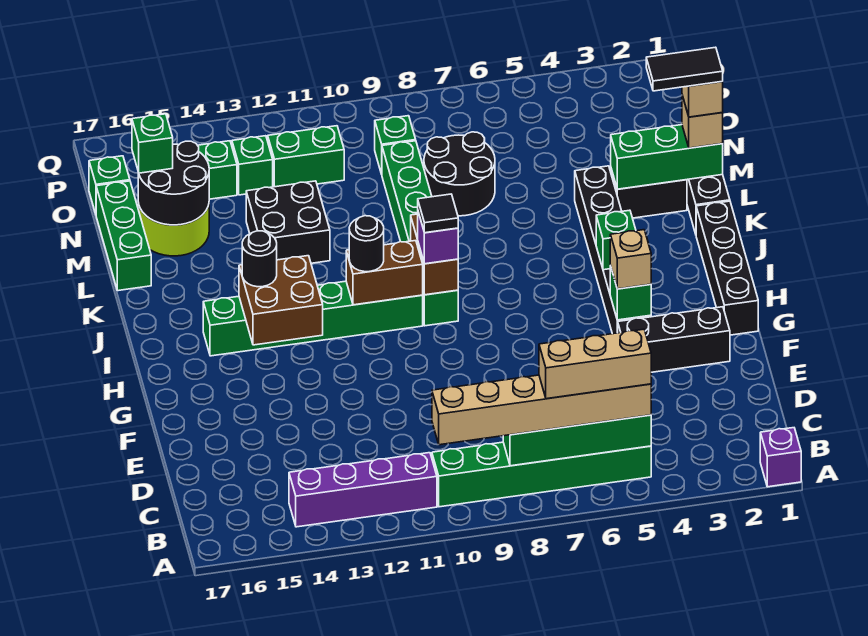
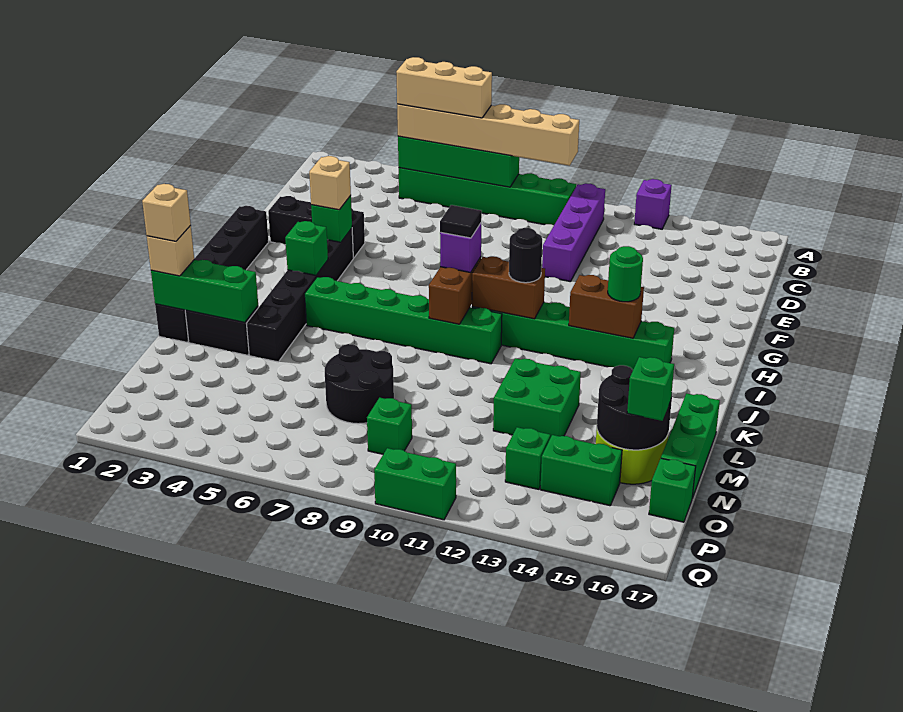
purple 1x1 brick [760,428,801,487] -> purple 1x1 brick moved to [634,179,672,229]
purple 1x4 brick [289,453,437,527] -> purple 1x4 brick turned to [542,183,605,282]
brown 2x2 brick [239,256,323,345] -> brown 1x2 brick [569,275,644,338]
green 1x6 brick [382,141,458,326] -> green 1x6 brick turned to [305,277,502,364]
black 1x1 round brick [242,231,277,287] -> green 1x1 round brick [608,246,643,302]
black 1x2 tile [646,47,723,91] -> none
black 2x2 brick [246,181,330,263] -> green 2x2 brick [493,358,581,438]
green 1x2 brick [268,126,344,187] -> green 1x2 brick moved to [374,448,456,520]

